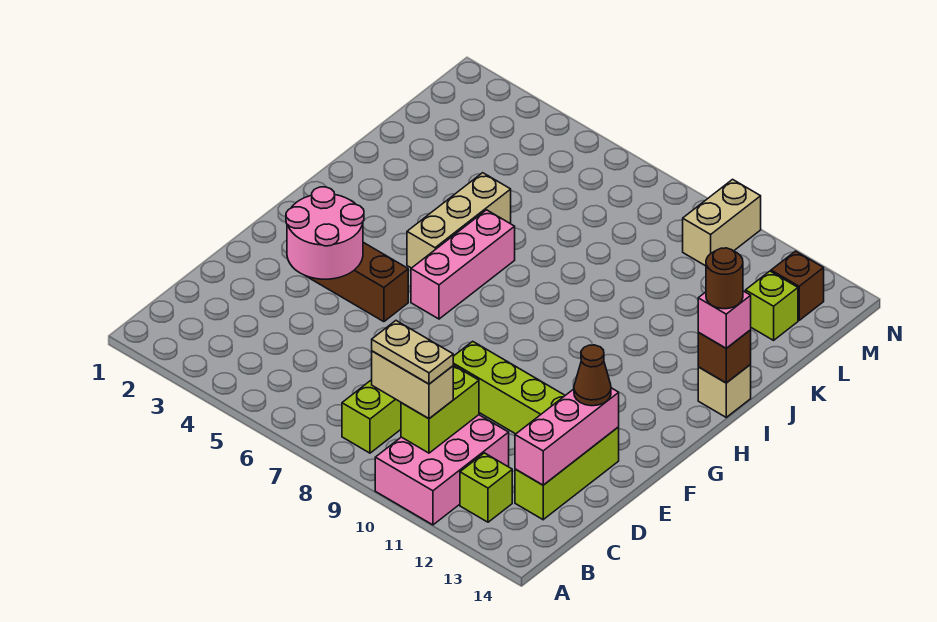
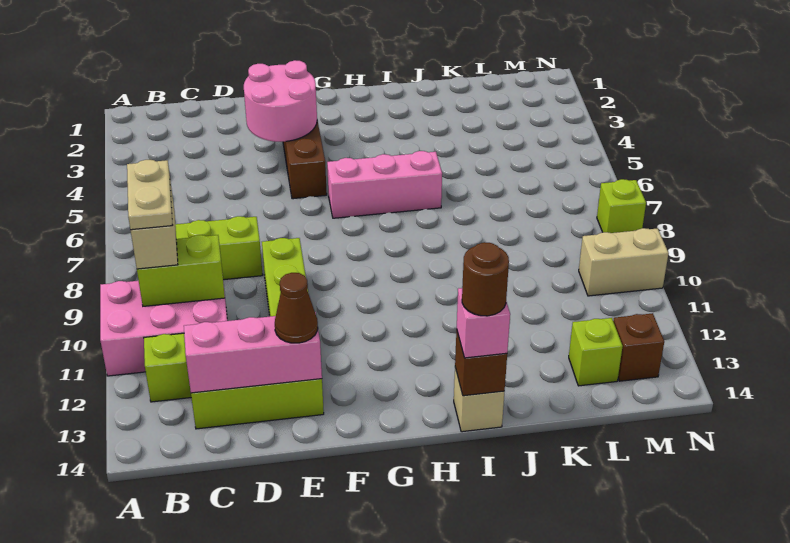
tan 1x3 brick [407,173,511,268] -> none
none -> lime 1x1 brick [597,179,646,233]

